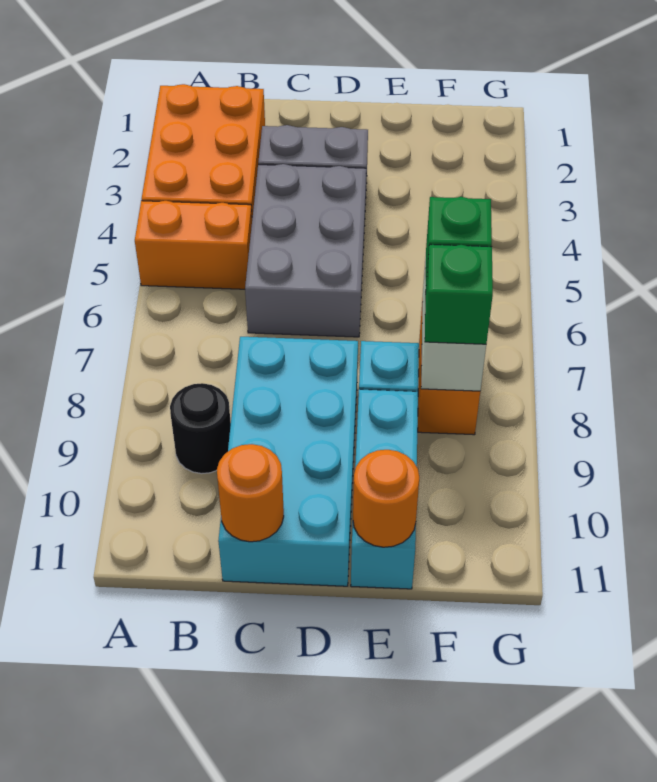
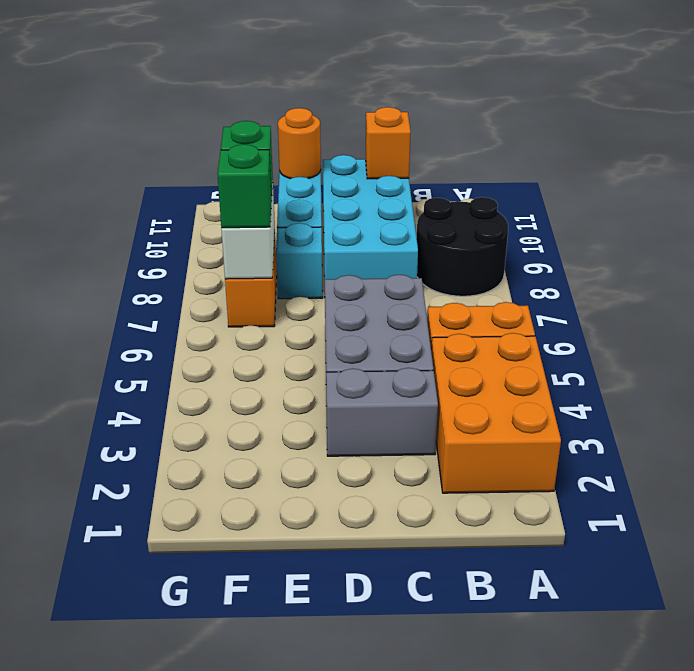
black 1x1 round brick [170,383,231,474] -> black 2x2 round brick [417,197,508,296]
orange 1x1 round brick [217,444,284,542] -> orange 1x1 brick [366,107,411,179]

